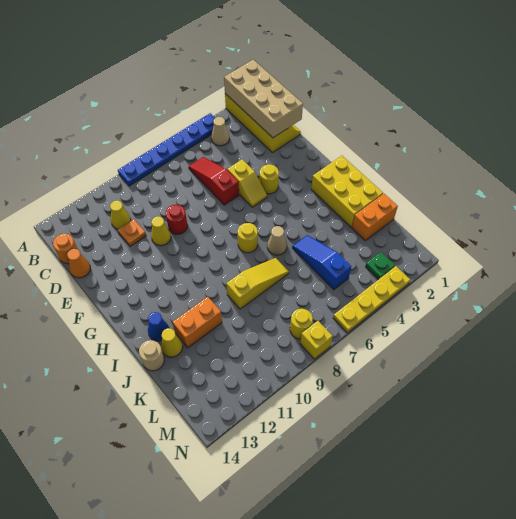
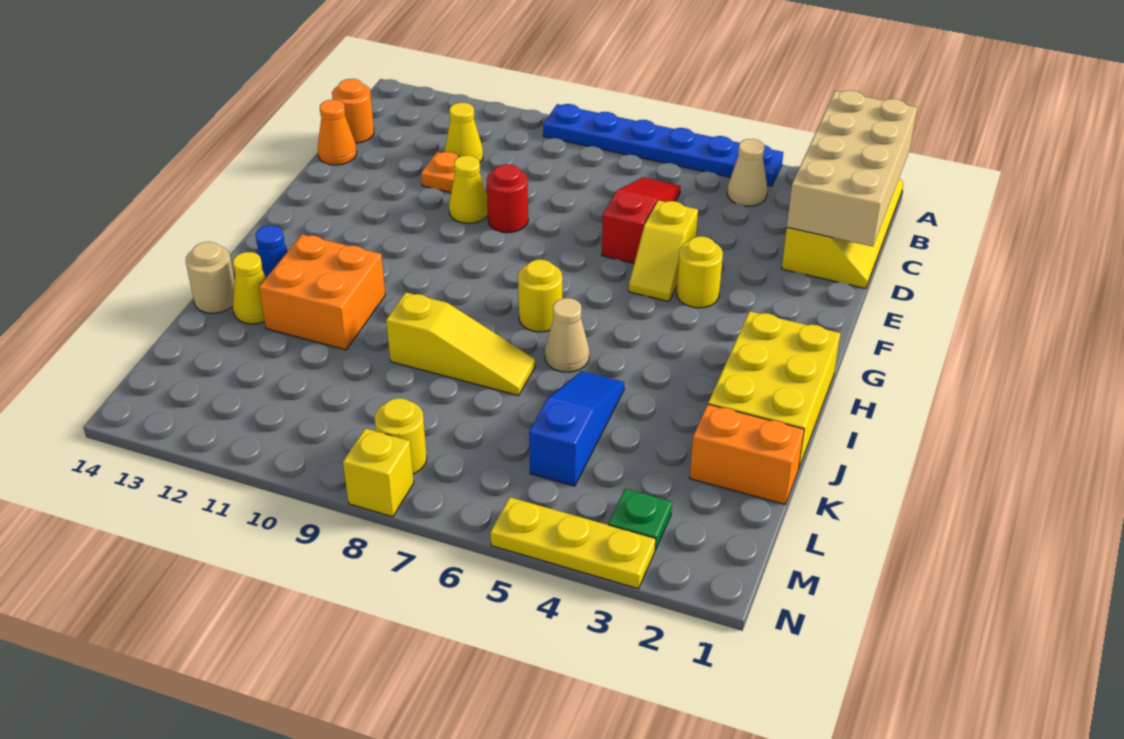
orange 1x2 brick [173,297,222,348] -> orange 2x2 brick [259,234,385,350]
yellow 1x4 plate [333,266,410,333] -> yellow 1x3 plate [490,497,656,589]

